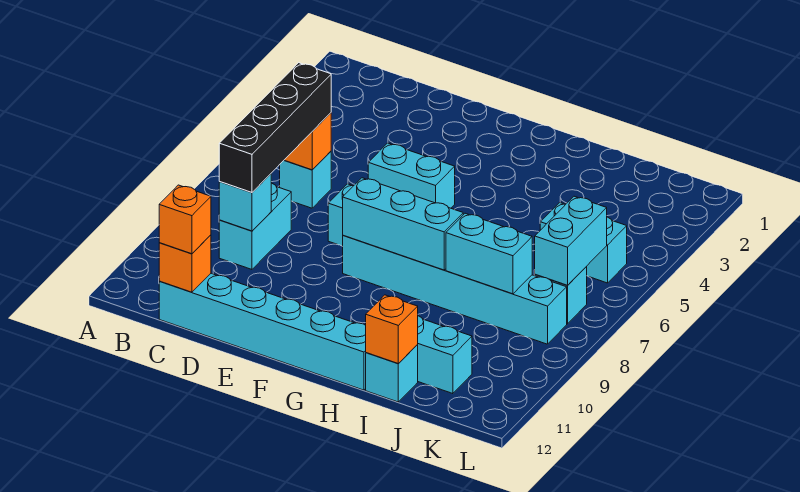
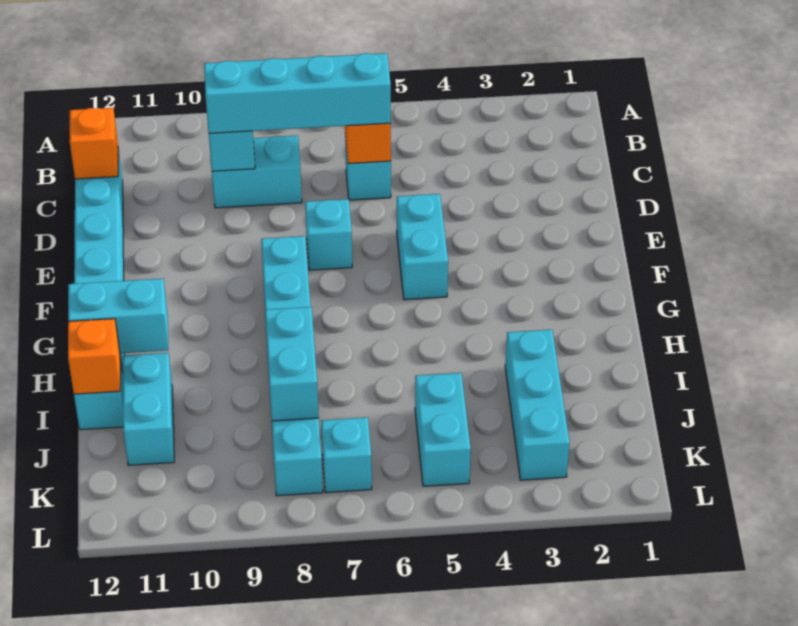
black 1x4 brick [219,63,331,192] -> cyan 1x4 brick [204,53,391,133]
orange 1x1 brick [159,185,211,254] -> none
cyan 1x3 brick [343,178,463,270] -> cyan 1x3 brick moved to [505,330,569,480]
cyan 1x2 brick [535,196,607,285] -> cyan 1x2 brick moved to [68,278,168,353]

